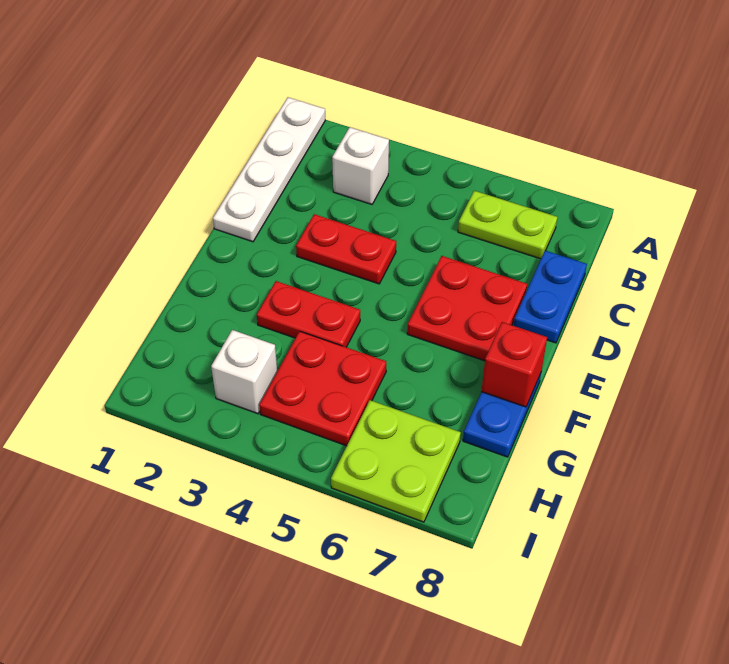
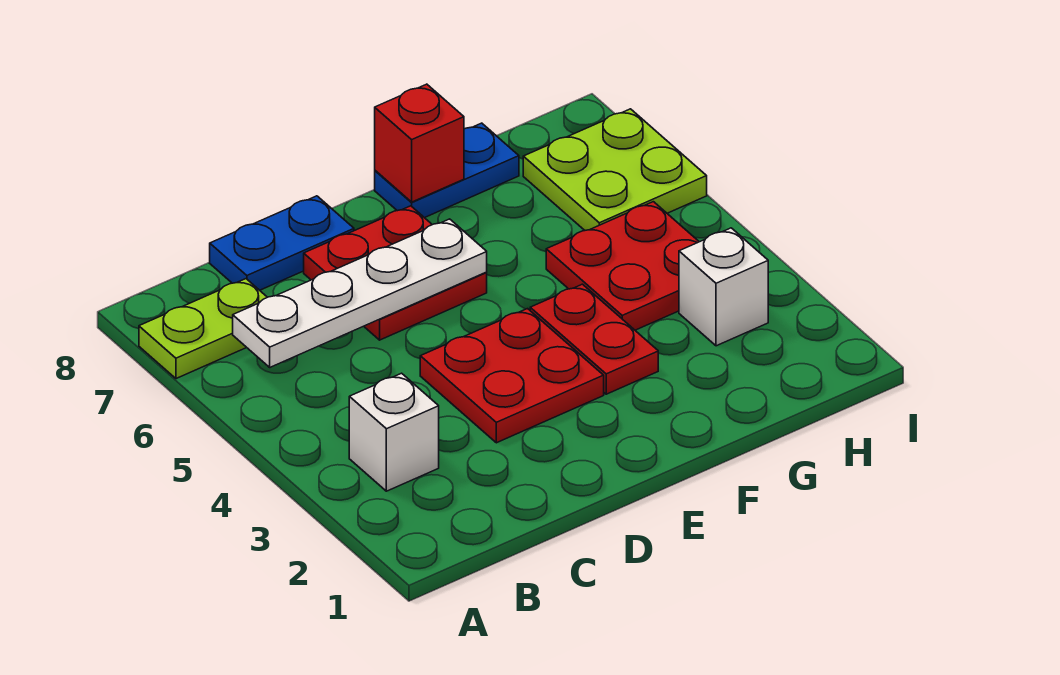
white 1x4 plate [213,97,325,242] -> white 1x4 plate moved to [233,219,487,367]
lime 1x2 plate [458,191,557,259] -> lime 1x2 plate turned to [139,279,267,379]
red 1x2 plate [296,214,396,284] -> red 2x2 plate [420,309,604,443]

